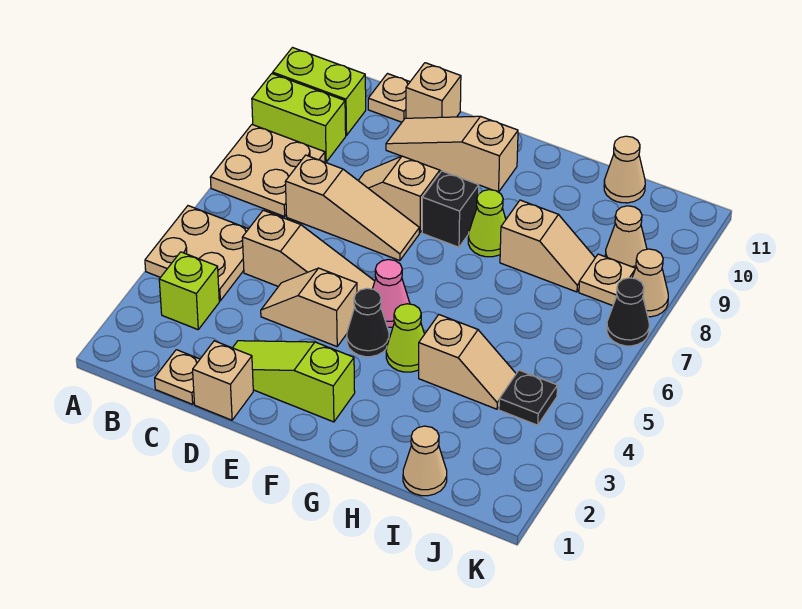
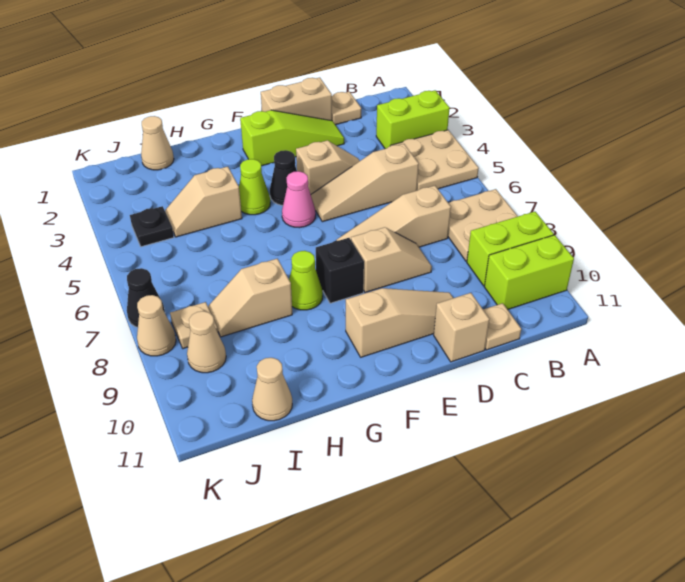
lime 1x1 brick [159,252,219,330] -> lime 1x2 brick [376,90,450,149]
tan 1x1 brick [193,341,253,420] -> tan 1x2 brick [261,78,332,121]

